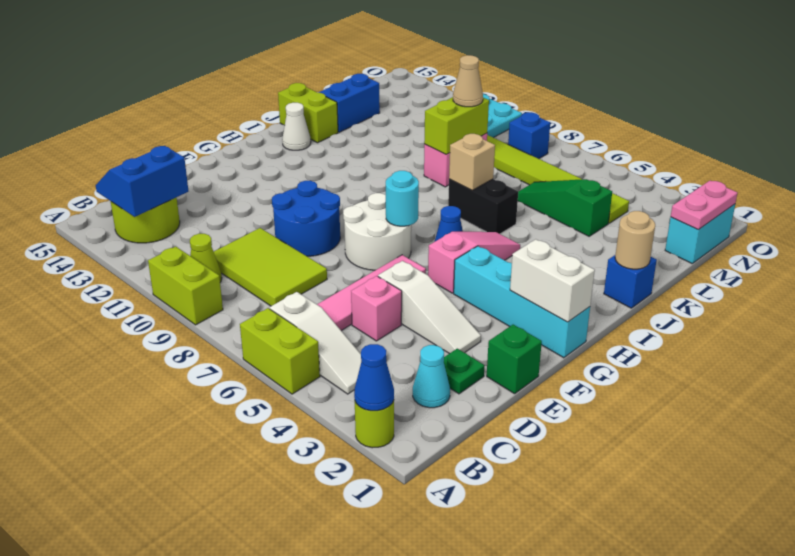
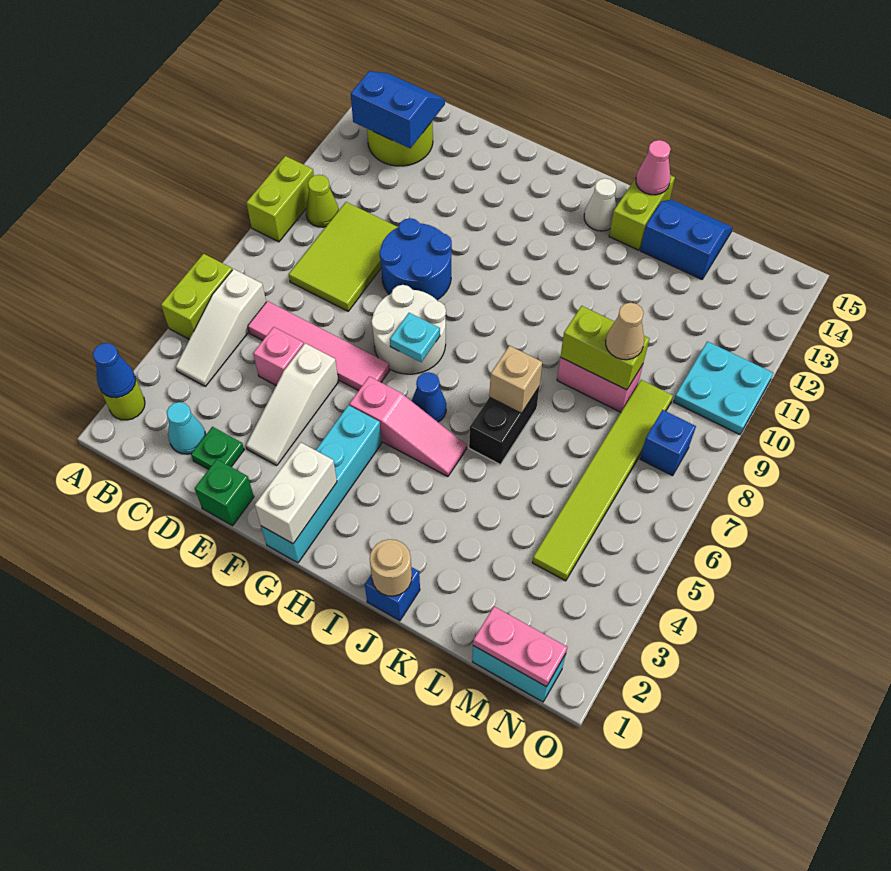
cyan 1x1 round brick [386,171,419,226] -> cyan 1x1 plate [390,313,440,362]
none -> pink 1x1 cone [636,140,671,195]
green 1x3 slope [518,179,612,236] -> none

